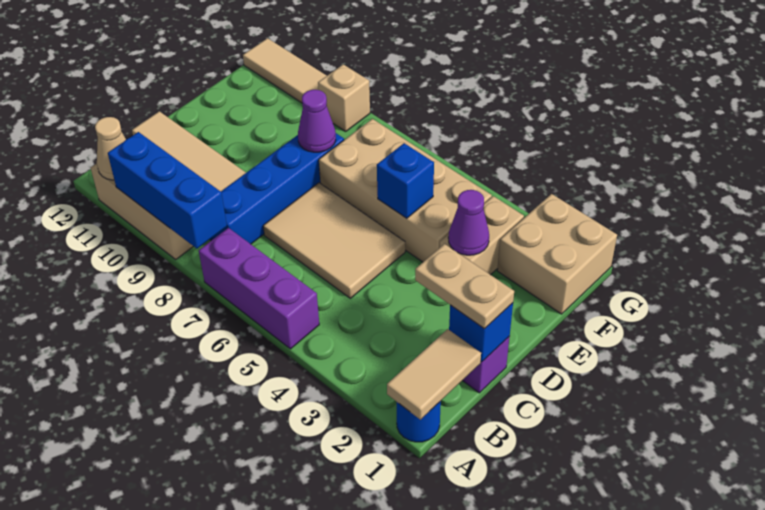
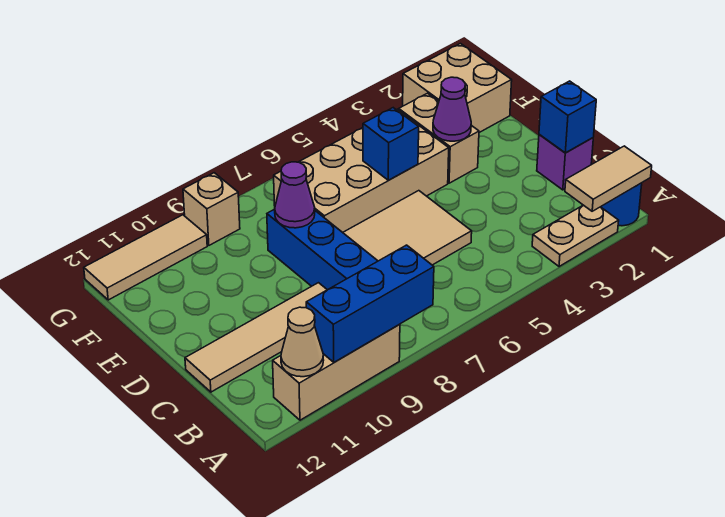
tan 1x2 tile [387,329,481,420] -> tan 1x2 tile turned to [565,146,652,211]
purple 1x3 brick [199,228,319,349] -> none
tan 1x2 plate [415,244,514,329] -> tan 1x2 plate moved to [532,205,619,267]

